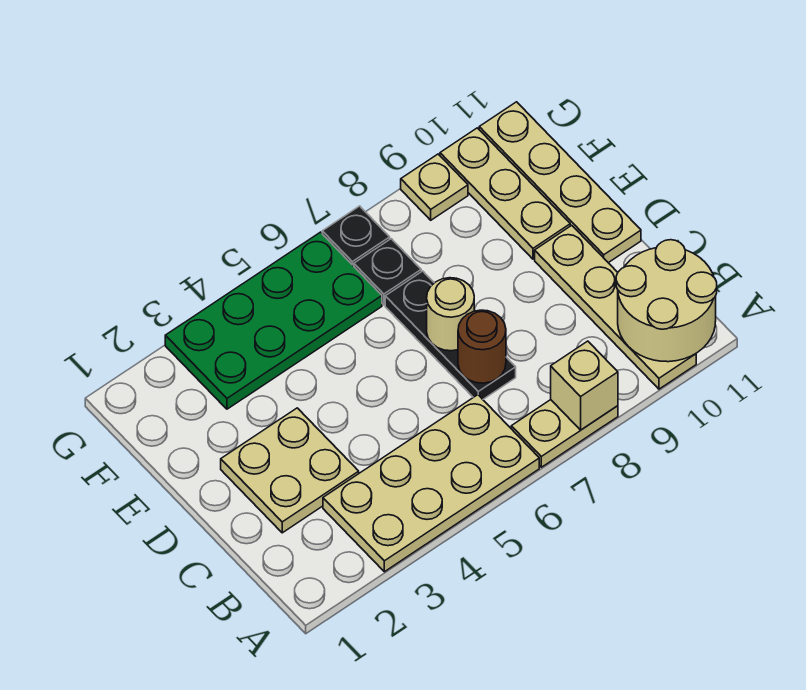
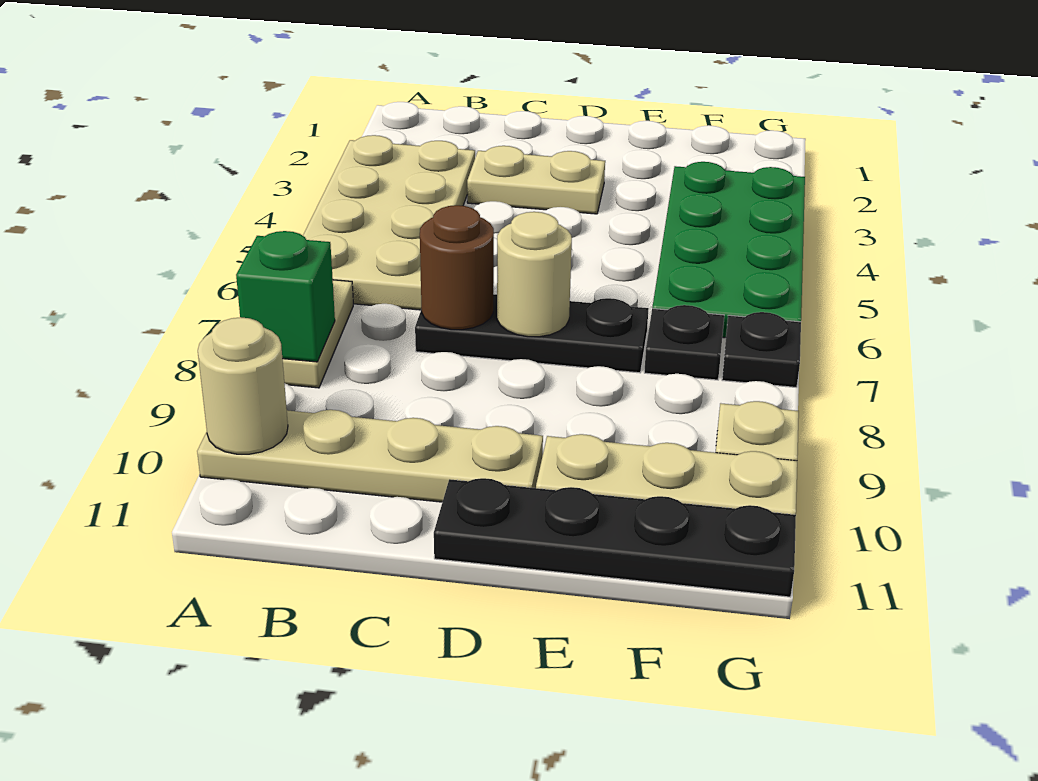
tan 1x1 brick [551,341,618,430] -> green 1x1 brick [236,231,335,362]
tan 2x2 round brick [616,240,717,362] -> tan 1x1 round brick [198,317,288,454]
tan 2x2 plate [221,408,359,533] -> tan 1x2 plate [467,146,605,214]
tan 1x4 plate [479,102,641,263] -> black 1x4 plate [434,478,796,597]

